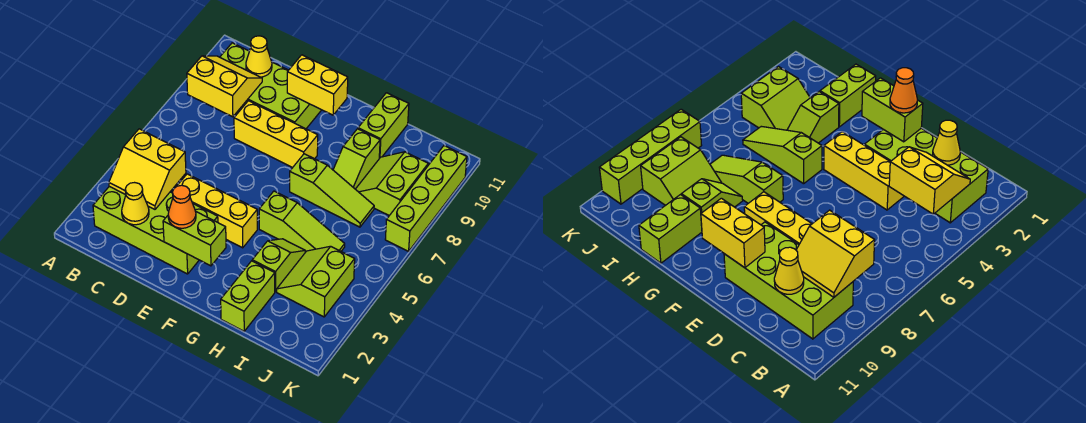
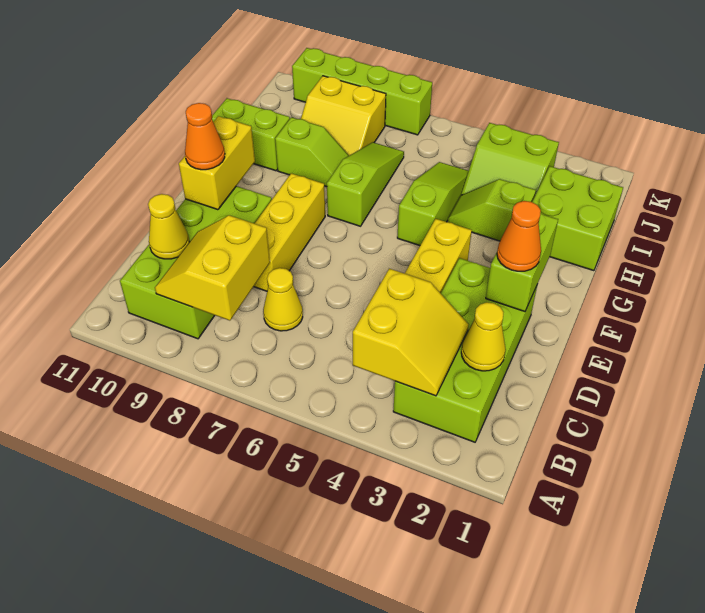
none -> yellow 1x1 cone [263,268,303,331]
none -> orange 1x1 cone [185,103,225,170]
lime 1x2 brick [221,261,275,331] -> lime 2x2 brick [532,166,623,271]
lime 2x2 slope [356,152,428,216] -> yellow 2x2 slope [301,76,386,156]

